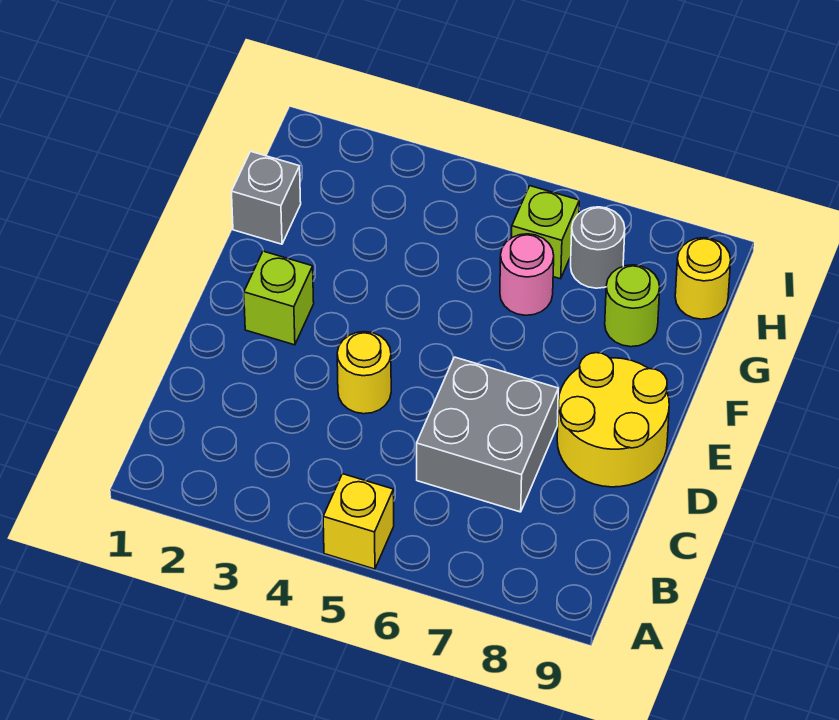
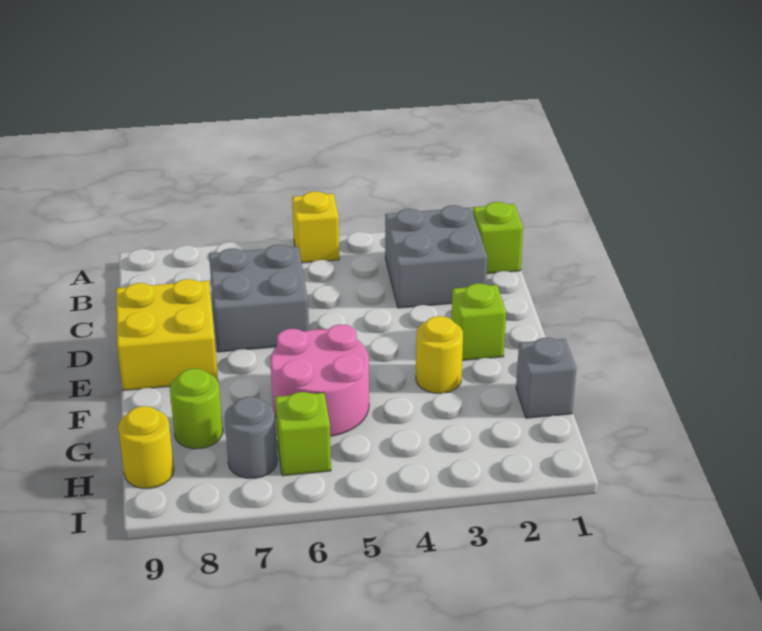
none -> lime 1x1 brick [473,202,523,274]
none -> grey 2x2 brick [385,205,487,308]
yellow 1x1 round brick [337,332,391,414] -> yellow 1x1 round brick moved to [416,316,463,393]
yellow 2x2 round brick [557,353,669,487] -> yellow 2x2 brick [116,279,218,391]
pink 1x1 round brick [500,234,554,315] -> pink 2x2 round brick [271,325,369,436]

